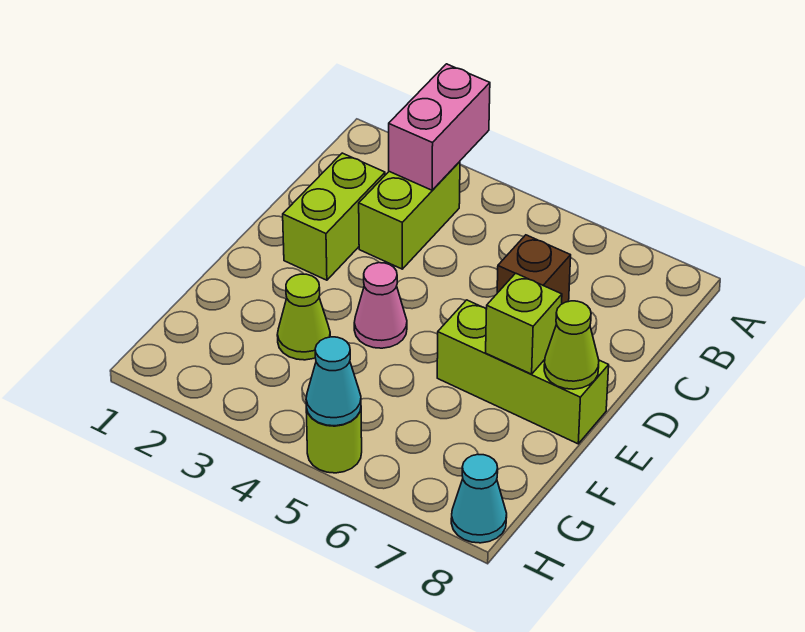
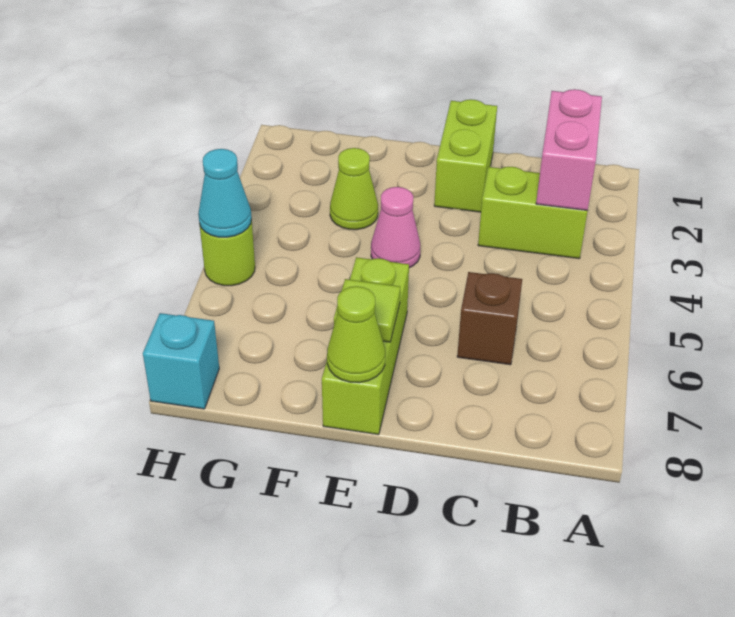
pink 1x2 brick [389,64,490,190] -> pink 1x2 brick turned to [536,89,602,211]
lime 1x2 brick [283,153,385,280] -> lime 1x2 brick turned to [434,99,497,212]
lime 1x1 brick [486,273,562,374] -> lime 1x1 tile [334,279,400,342]
cyan 1x1 cone [451,455,507,543] -> cyan 1x1 brick [143,313,219,409]

